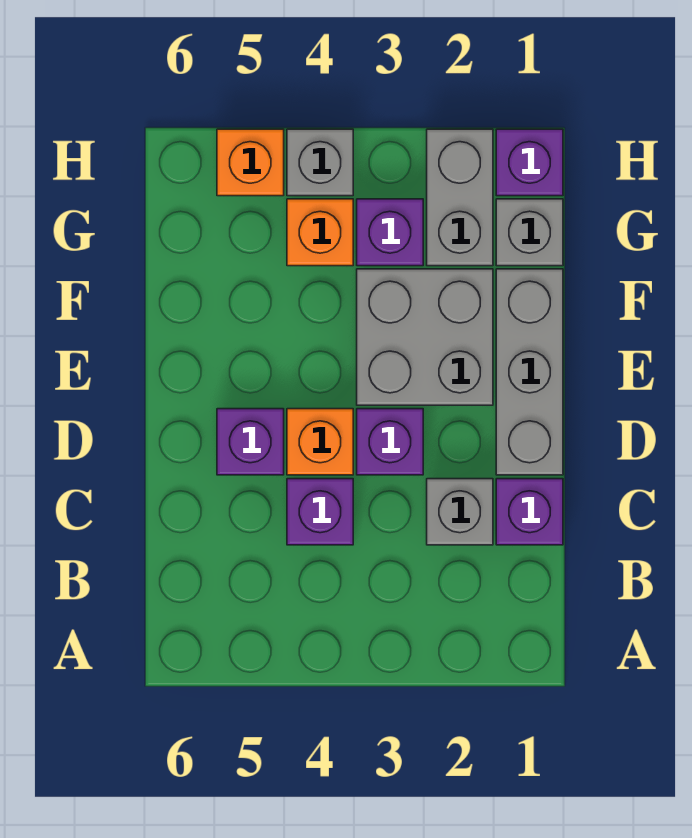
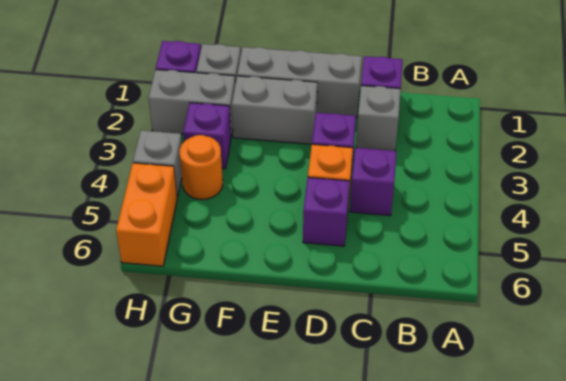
grey 2x2 brick [357,269,493,405] -> grey 1x2 brick [232,76,317,144]
orange 1x1 brick [287,199,353,266] -> orange 1x1 round brick [180,135,223,199]
orange 1x1 brick [217,129,284,196] -> orange 1x2 brick [116,163,177,266]

